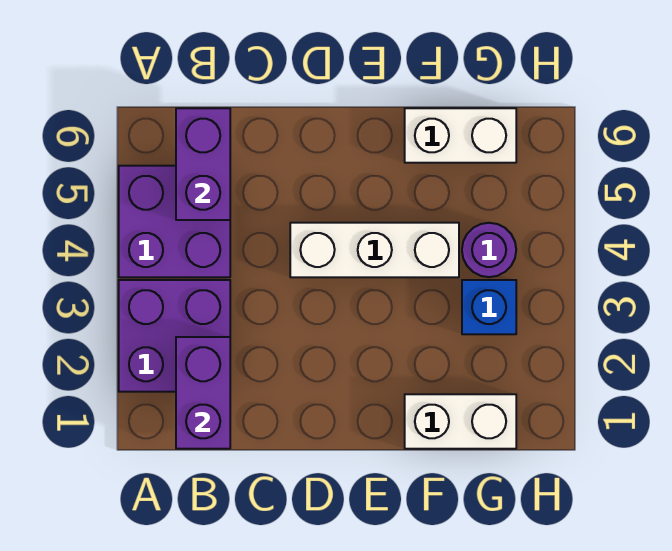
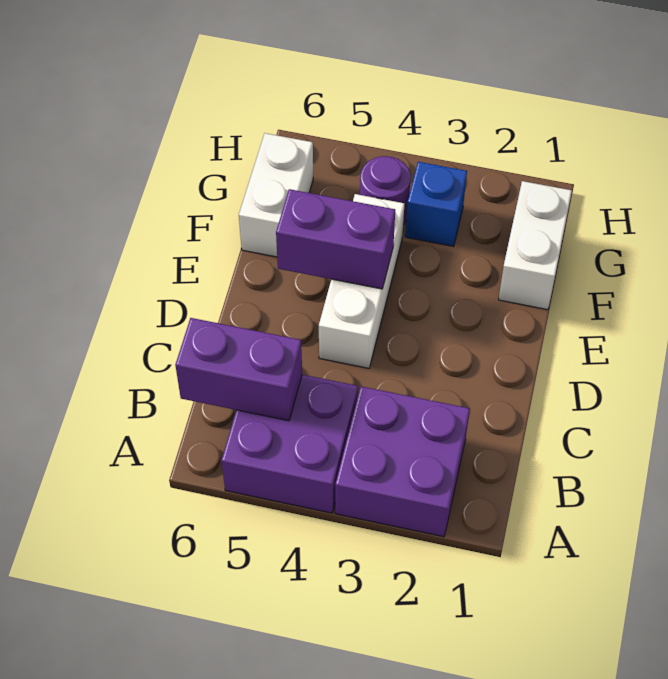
purple 1x2 brick [176,337,230,449] -> purple 1x2 brick moved to [276,189,395,289]

